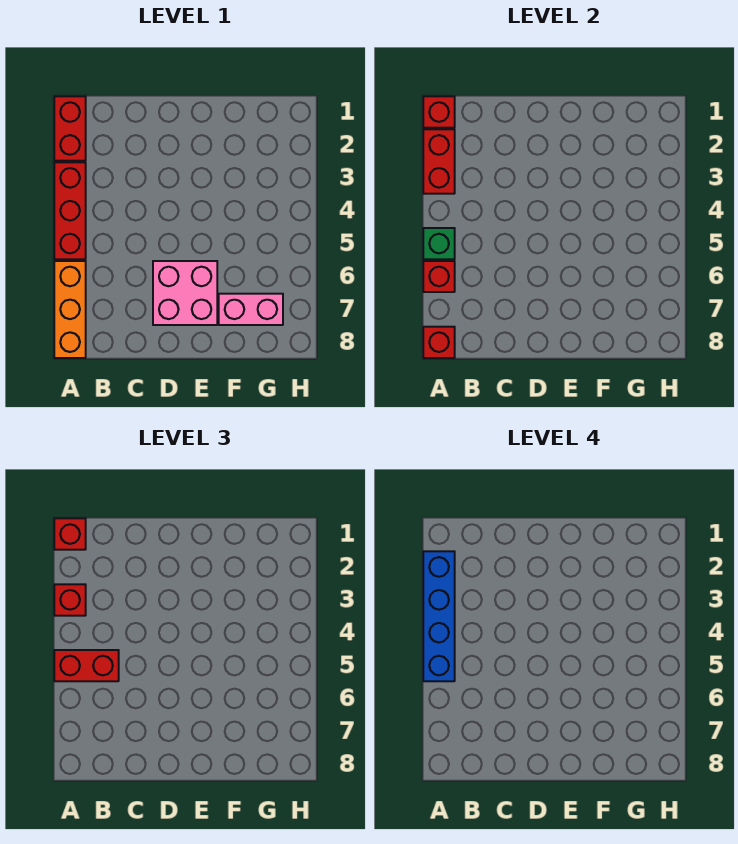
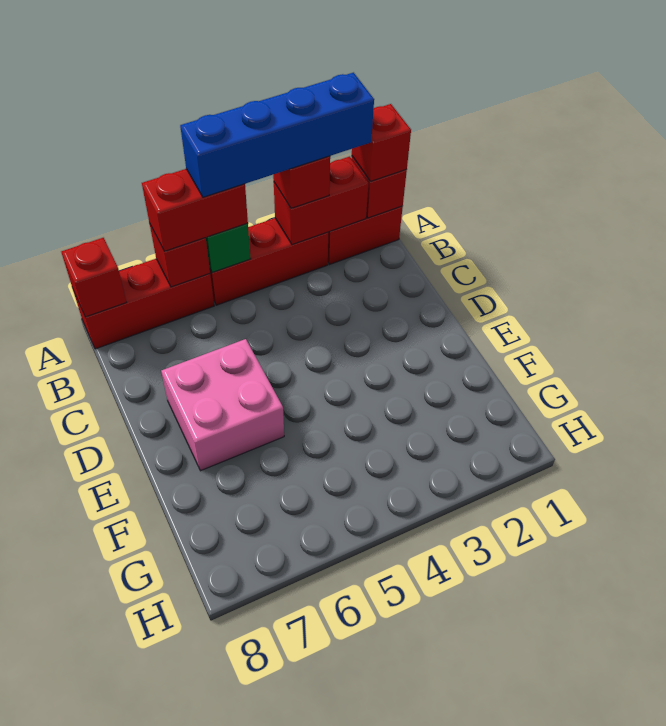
red 1x2 brick [54,650,119,681] -> red 1x2 brick turned to [142,169,248,251]
orange 1x3 brick [54,261,86,358] -> red 1x3 brick [73,259,214,349]
pink 1x2 brick [219,294,283,325] -> none

